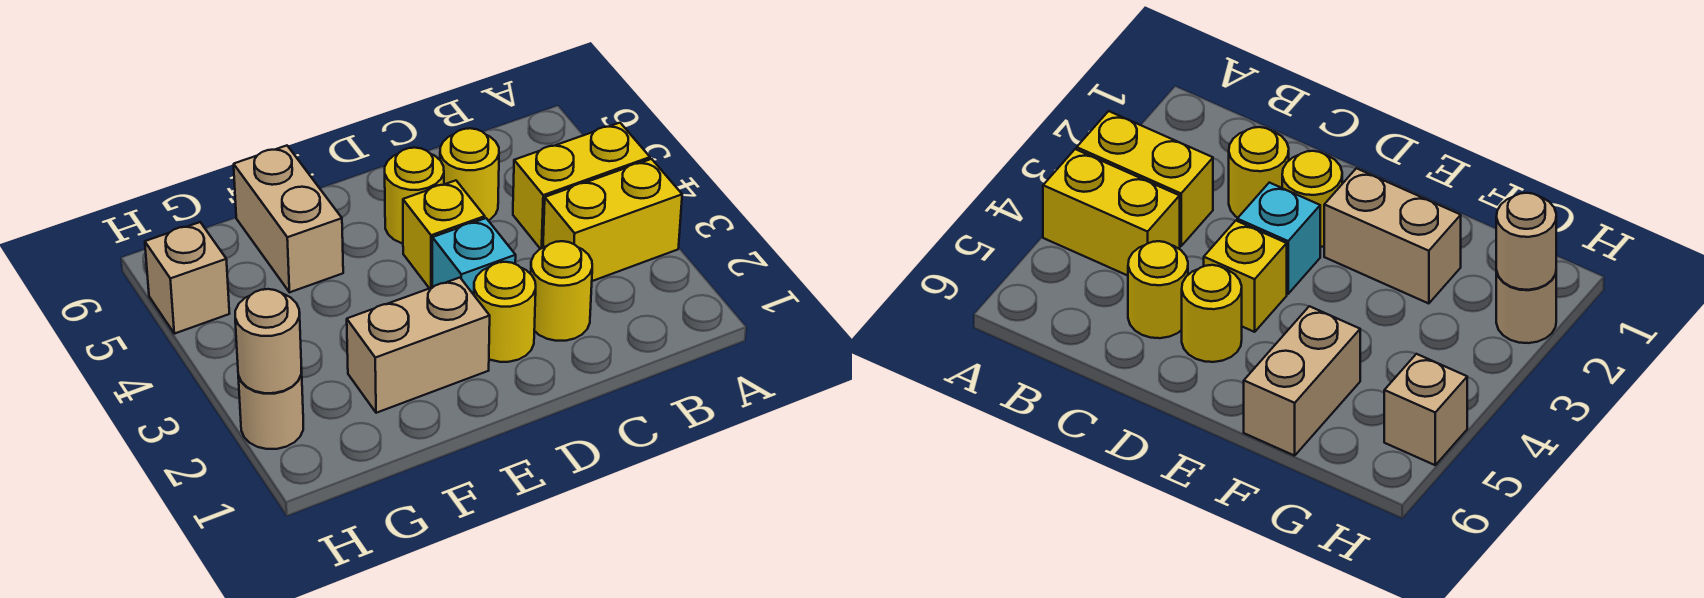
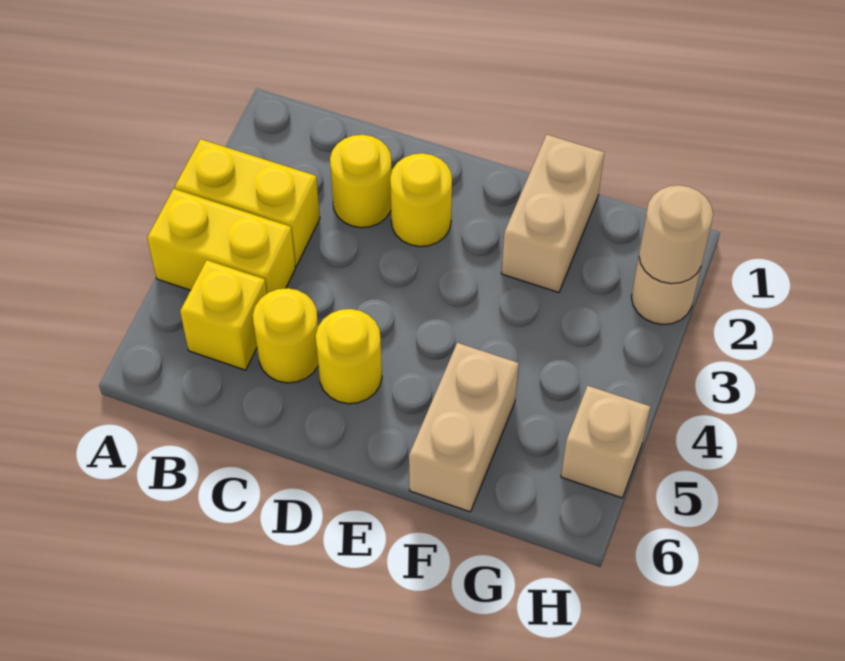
cyan 1x1 brick [432,218,516,295] -> none
yellow 1x1 brick [403,180,485,288] -> yellow 1x1 brick moved to [180,260,267,370]
tan 1x2 brick [347,278,490,413] -> tan 1x2 brick turned to [502,135,604,292]

